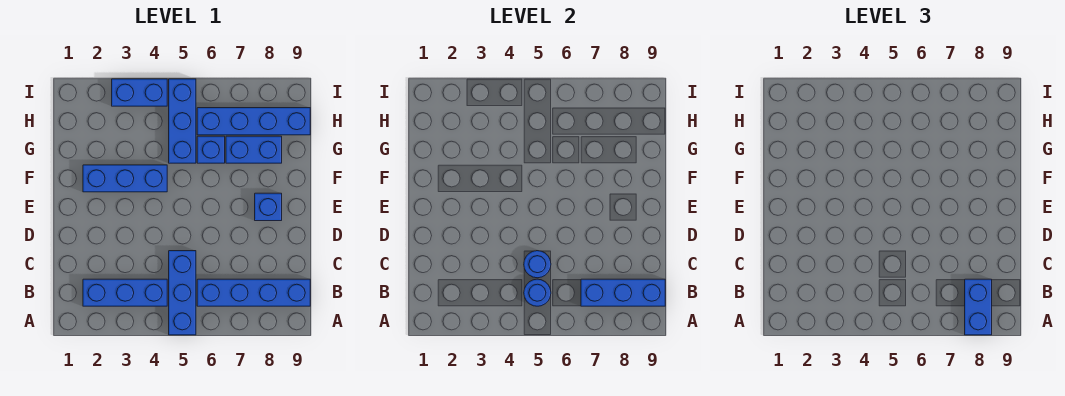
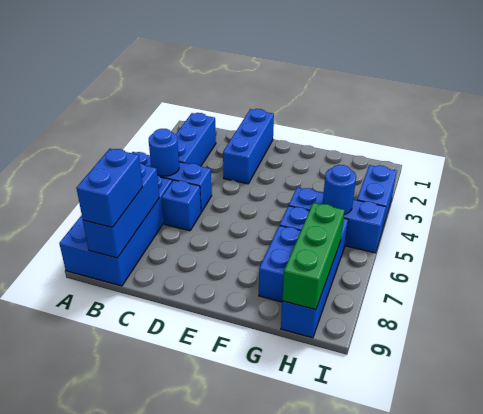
blue 1x2 brick [965,279,992,335] -> blue 1x2 brick turned to [77,149,143,227]
blue 1x4 brick [197,279,310,306] -> blue 2x4 brick [59,175,172,286]
blue 1x1 round brick [524,251,551,278] -> blue 1x1 round brick moved to [323,165,356,214]
blue 1x1 brick [255,193,282,221] -> blue 1x1 brick moved to [162,180,201,231]
blue 1x3 brick [83,165,167,192] -> blue 1x3 brick moved to [223,109,274,184]
none -> green 1x3 brick [282,203,345,310]

